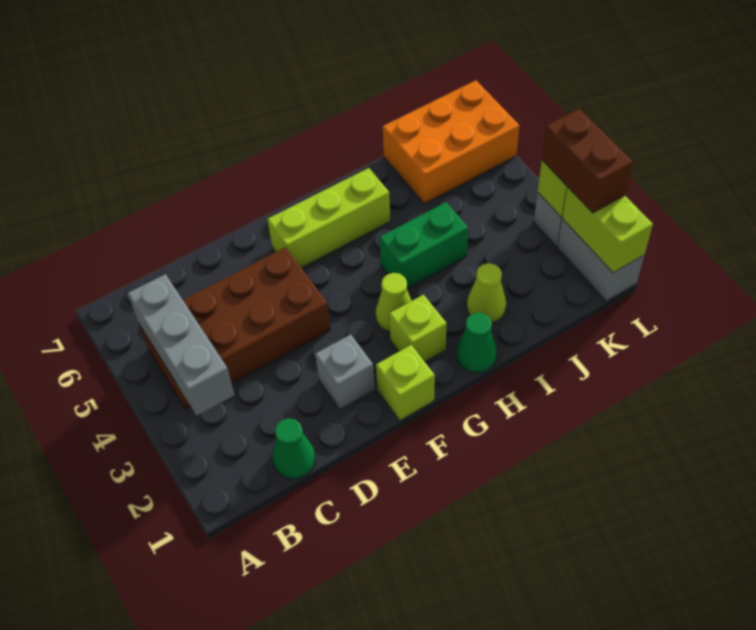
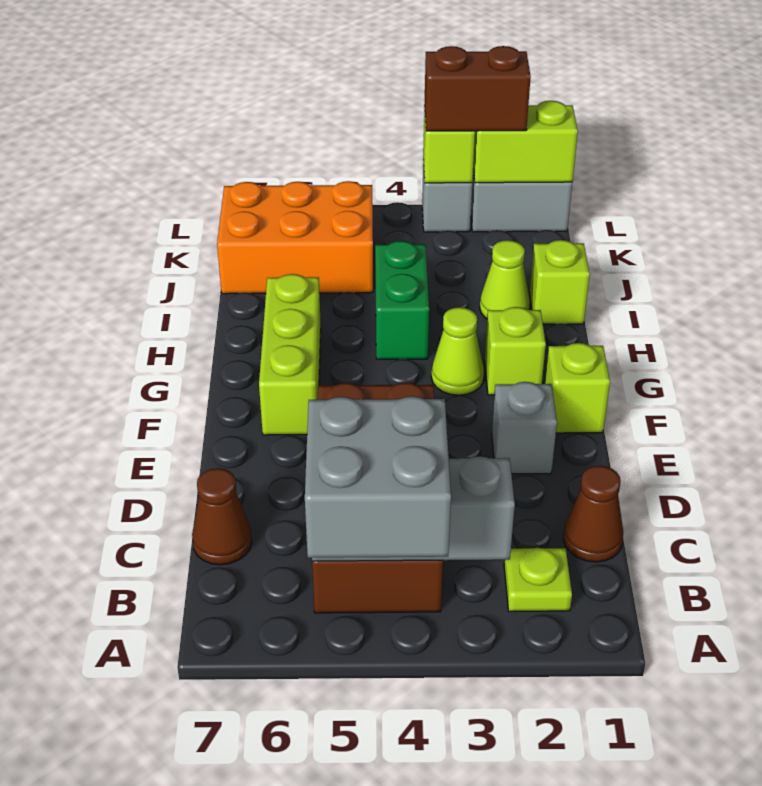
none -> grey 2x2 brick [305,396,451,558]
none -> lime 1x1 plate [504,548,572,611]
green 1x1 cone [273,418,315,479] -> brown 1x1 cone [563,466,623,562]
none -> brown 1x1 cone [192,468,252,565]
green 1x1 cone [456,312,497,373] -> none
none -> lime 1x1 brick [530,240,590,324]
orange 2x3 brick [383,80,519,204] -> orange 2x3 brick turned to [217,181,373,294]

